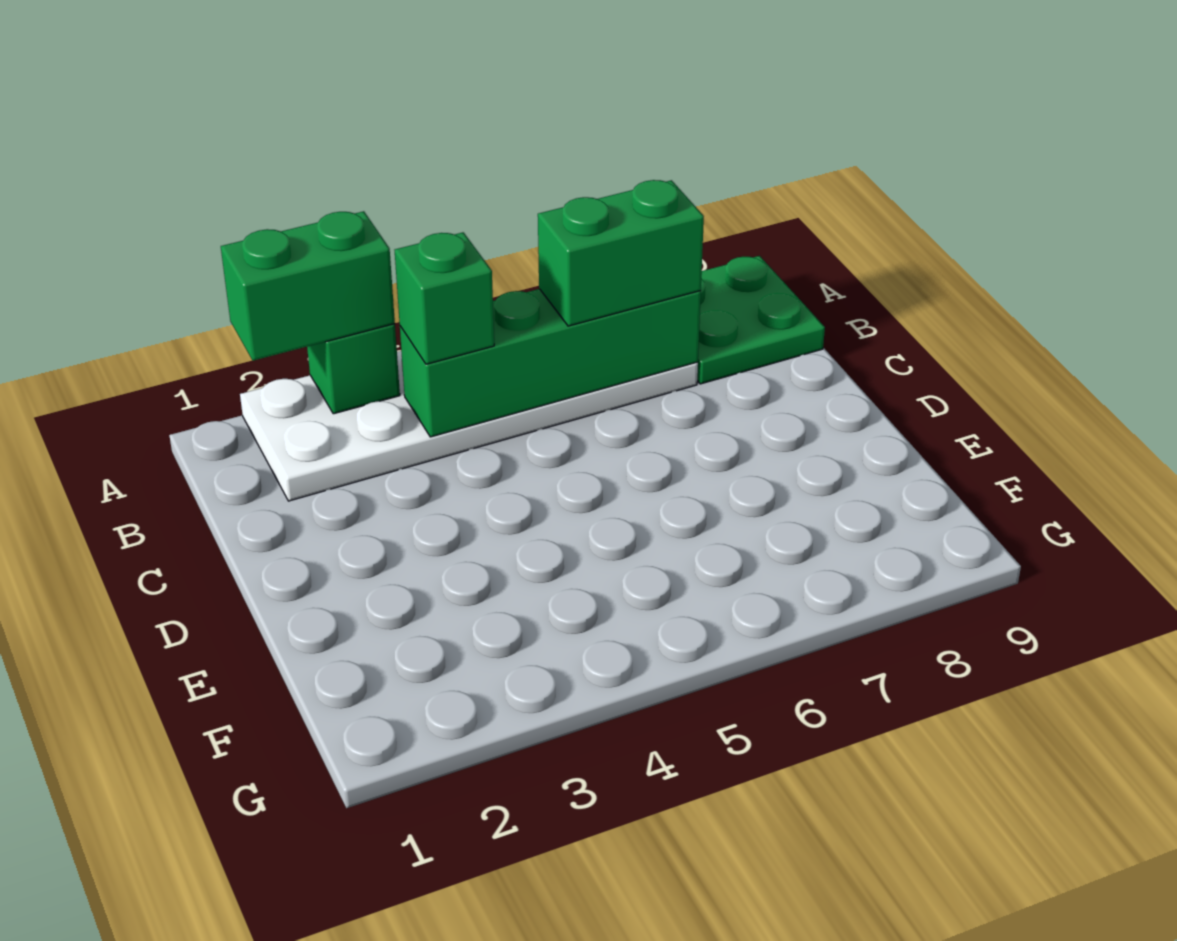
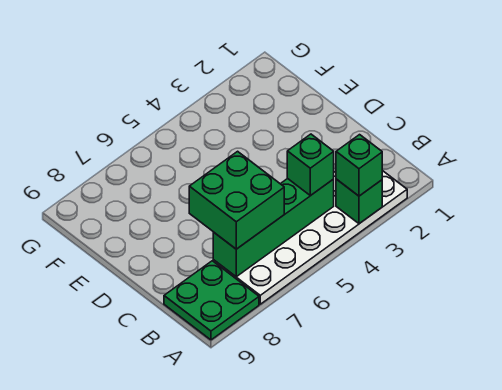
green 1x2 brick [221,211,395,361] -> green 1x1 brick [336,135,382,196]
green 1x2 brick [538,180,704,326] -> green 2x2 brick [189,151,284,249]

